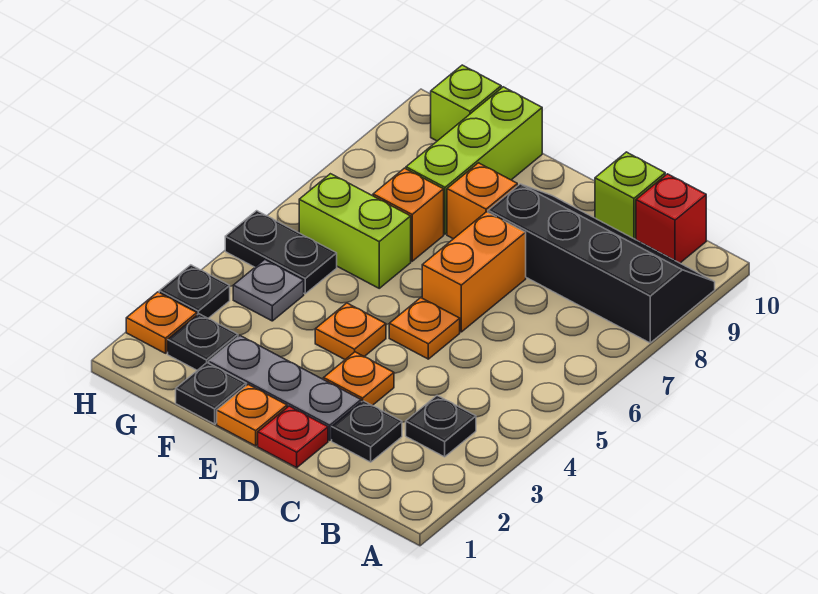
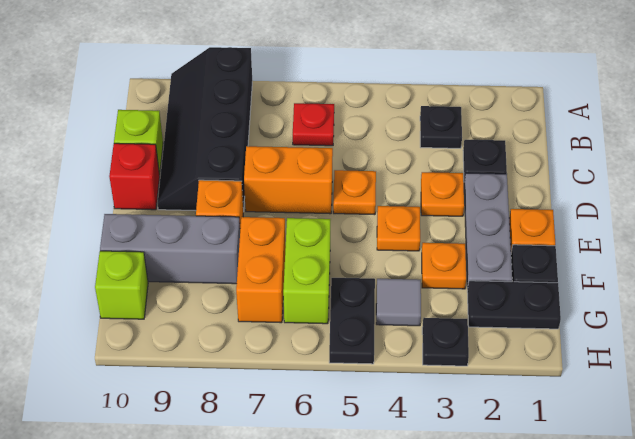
red 1x1 brick [636,174,706,263] -> red 1x1 brick moved to [109,143,160,210]
red 1x1 plate [258,406,328,468] -> red 1x1 plate moved to [293,103,334,146]
orange 1x1 brick [373,168,444,261] -> orange 1x2 brick [236,217,286,323]
lime 1x3 brick [406,87,542,234] -> grey 1x3 brick [100,214,240,284]
black 1x1 plate [168,314,238,370] -> black 1x2 plate [467,281,561,329]
grey 1x1 plate [233,260,304,321] -> grey 1x1 tile [376,279,421,326]
orange 1x1 plate [126,292,197,353] -> orange 1x1 plate moved to [422,243,466,289]

